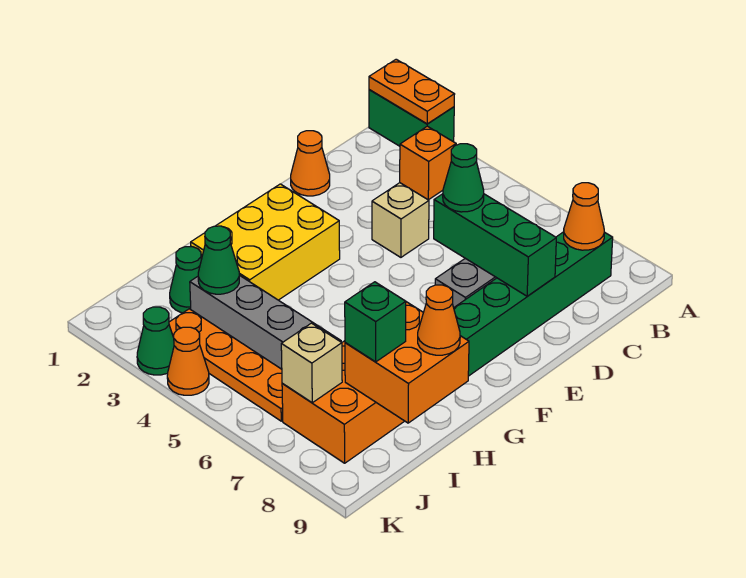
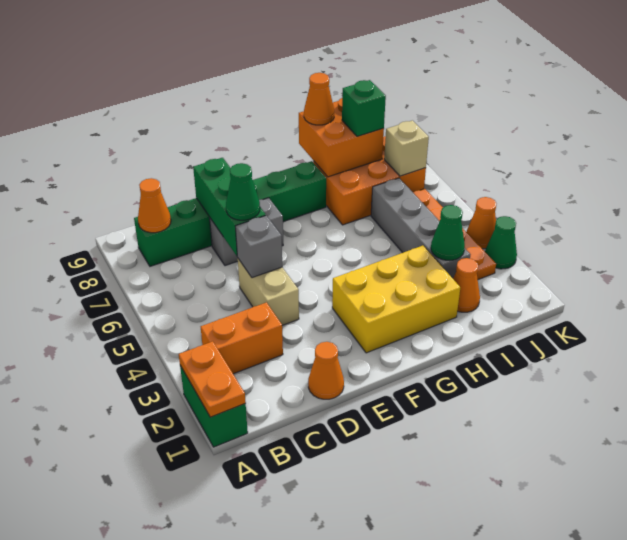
orange 1x1 brick [400,126,456,200] -> orange 1x2 brick [201,302,283,374]
tan 1x1 brick [372,183,429,257] -> tan 1x2 brick [238,259,299,325]
none -> grey 1x1 brick [236,216,282,278]
green 1x1 cone [170,247,201,313] -> orange 1x1 cone [453,258,480,312]

